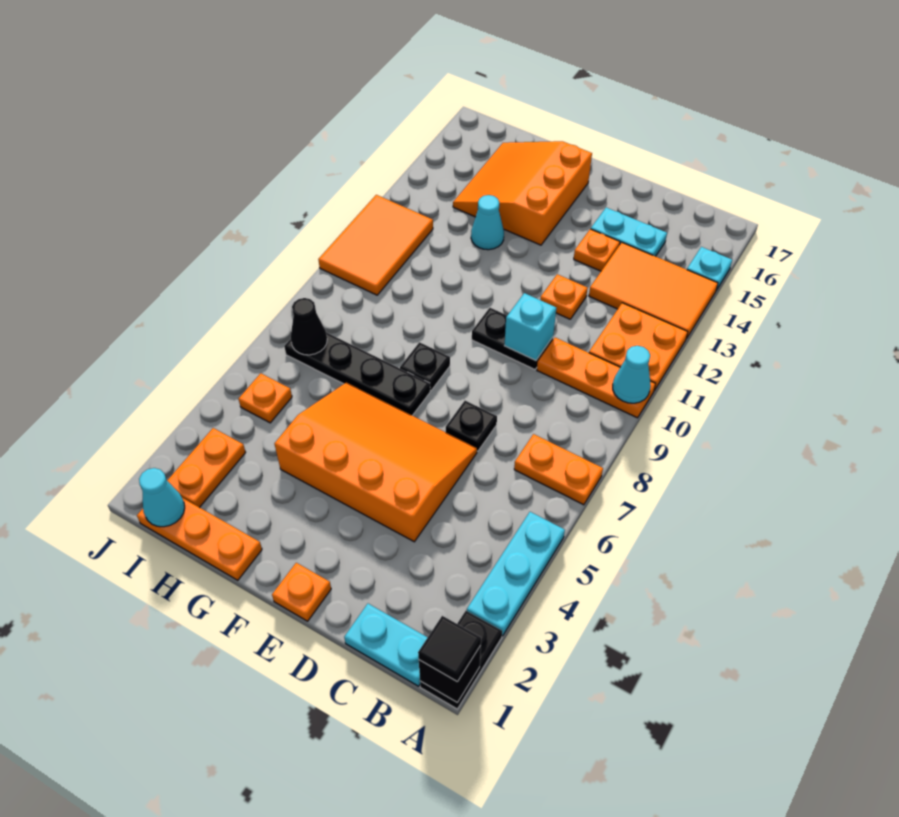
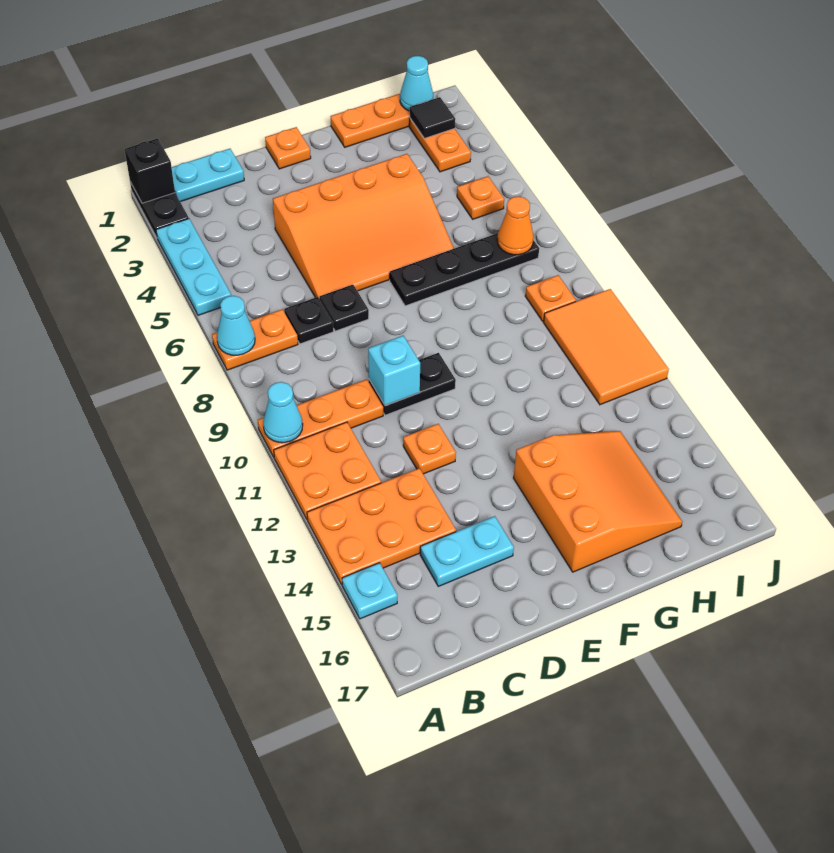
black 1x1 tile [418,616,481,682] -> black 1x1 tile moved to [410,97,455,138]
orange 2x3 tile [589,243,718,339] -> orange 2x3 plate [307,468,456,584]
orange 1x1 plate [574,229,620,271] -> orange 1x1 plate moved to [525,275,576,321]
black 1x1 plate [400,342,450,390] -> black 1x1 plate moved to [284,297,334,344]
cyan 1x1 cone [471,195,504,250] -> cyan 1x1 cone moved to [217,296,255,355]
black 1x1 cone [291,298,327,355] -> orange 1x1 cone [497,196,533,255]

